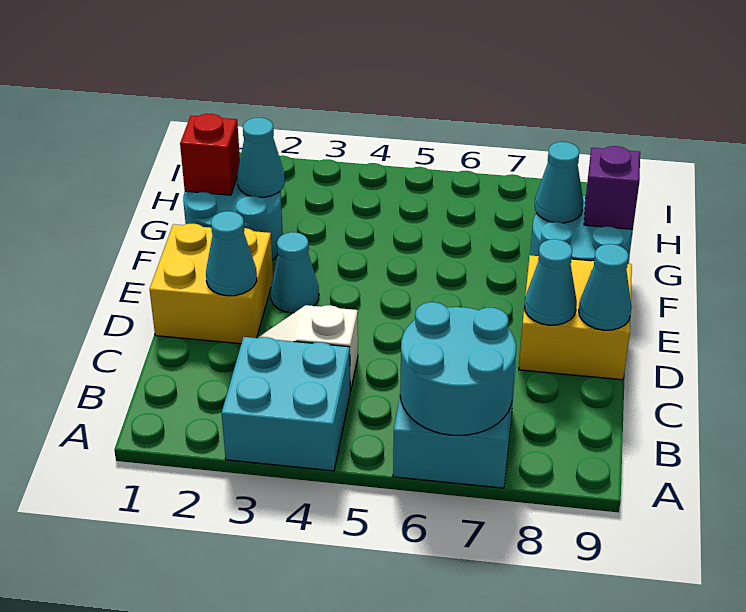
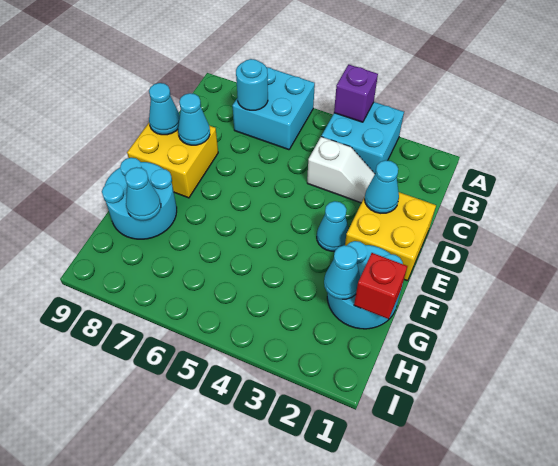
cyan 2x2 round brick [400,302,516,435] -> cyan 1x1 round brick [236,59,268,110]
purple 1x1 brick [584,146,640,229] -> purple 1x1 brick moved to [334,64,378,122]

